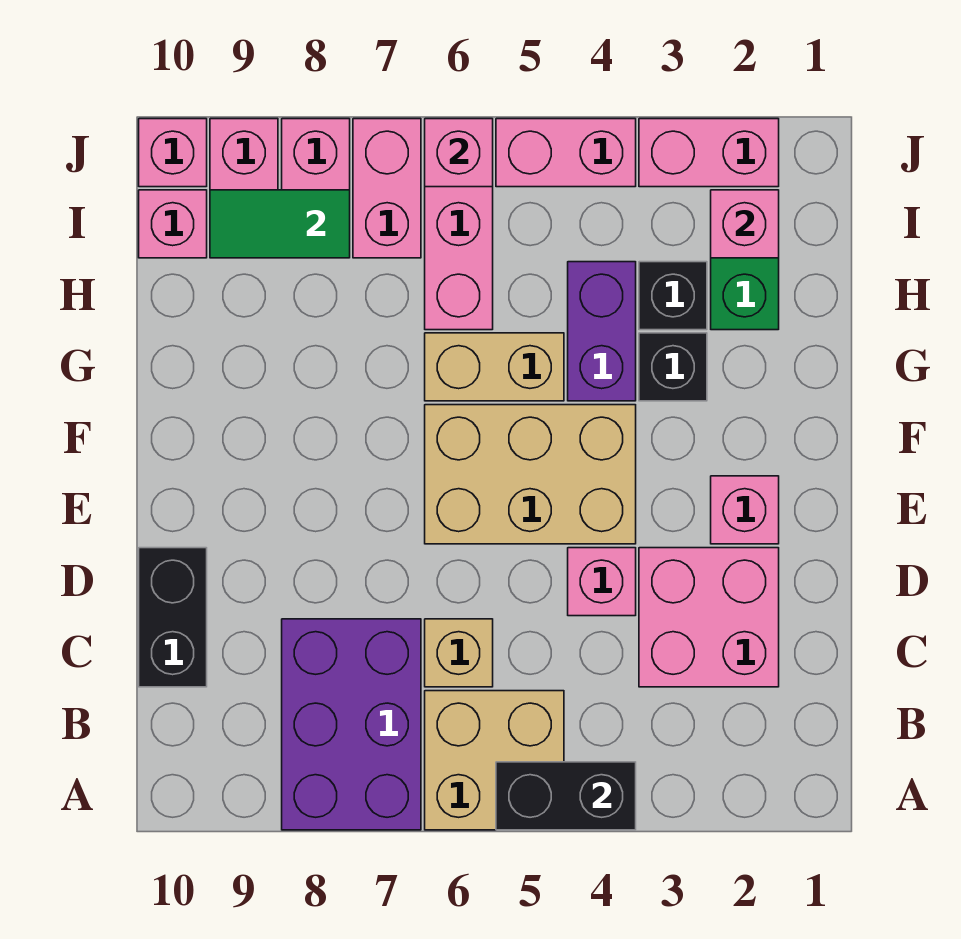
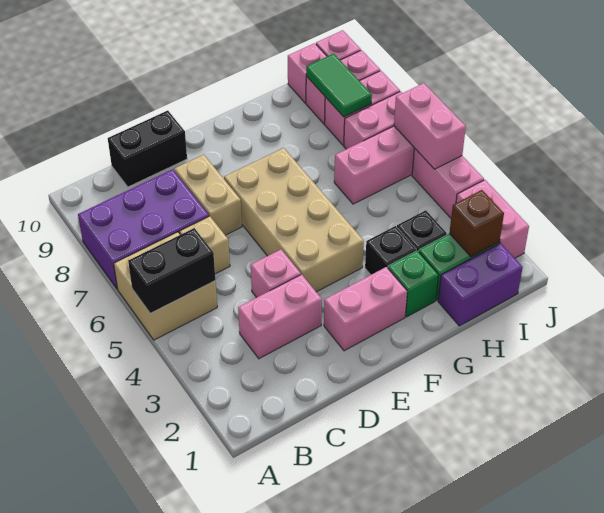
black 1x2 brick [496,762,636,830] -> black 1x2 brick turned to [128,228,215,313]
pink 2x2 brick [639,548,779,687] -> pink 1x2 brick [238,274,322,359]
pink 1x1 brick [711,476,779,544] -> pink 1x2 brick [324,267,407,351]
tan 2x3 brick [425,405,636,544] -> tan 2x4 brick [224,148,364,292]
none -> green 1x1 brick [388,251,439,317]
purple 1x2 brick [568,262,636,401] -> purple 1x2 brick moved to [438,243,523,326]
tan 1x2 brick [425,333,564,401] -> tan 1x2 brick moved to [174,154,242,235]
pink 1x1 brick [711,190,779,258] -> brown 1x1 brick [449,190,504,257]
pink 1x1 brick [425,119,493,187] -> pink 1x2 brick [394,83,466,169]

